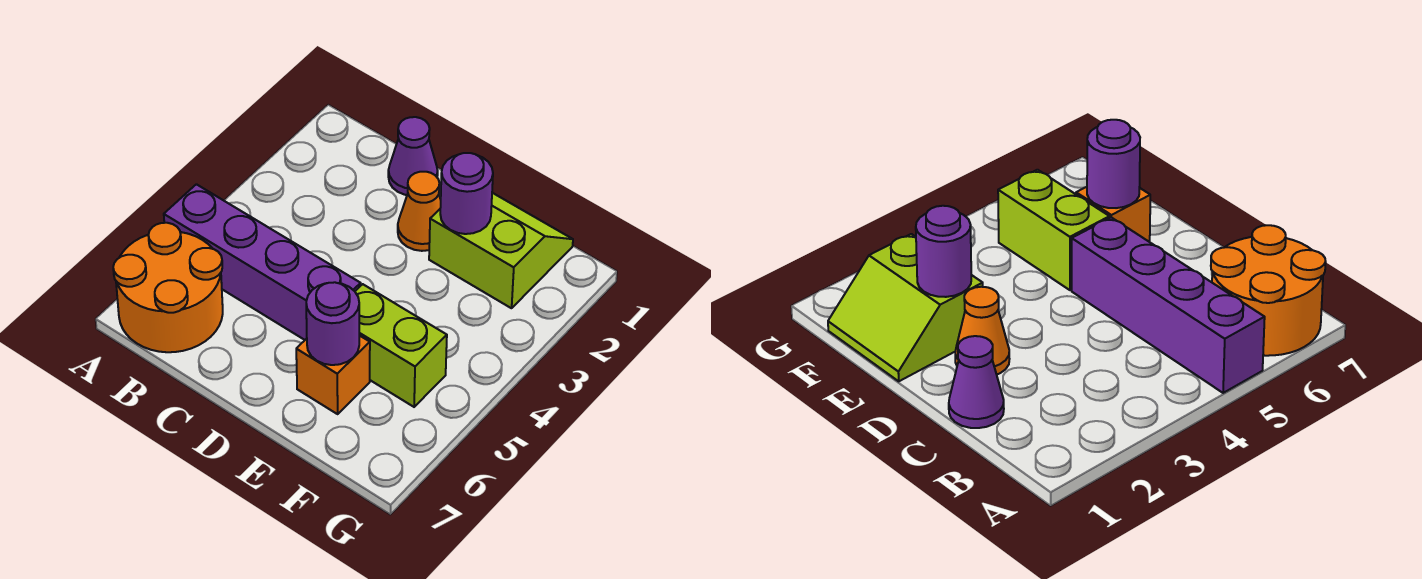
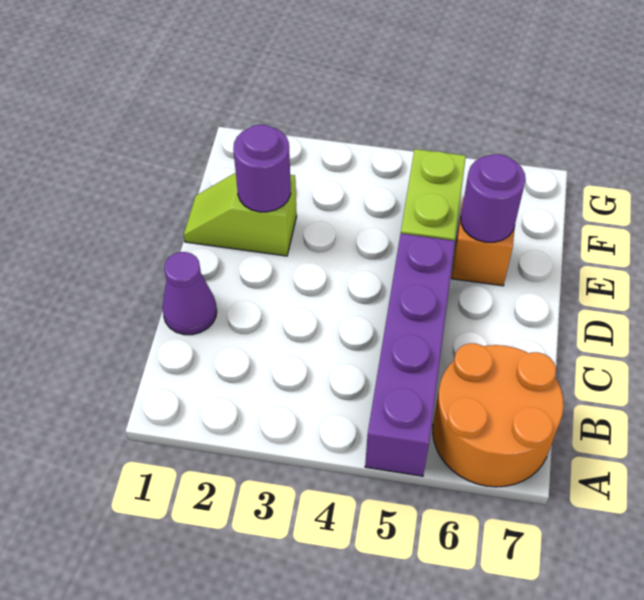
orange 1x1 cone [398,172,441,251] -> none
lime 2x2 slope [429,193,573,308] -> lime 1x2 slope [184,173,297,256]

